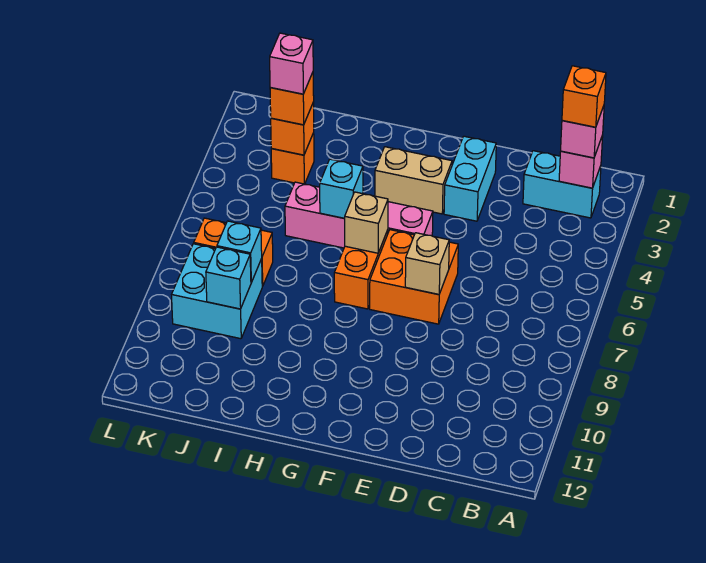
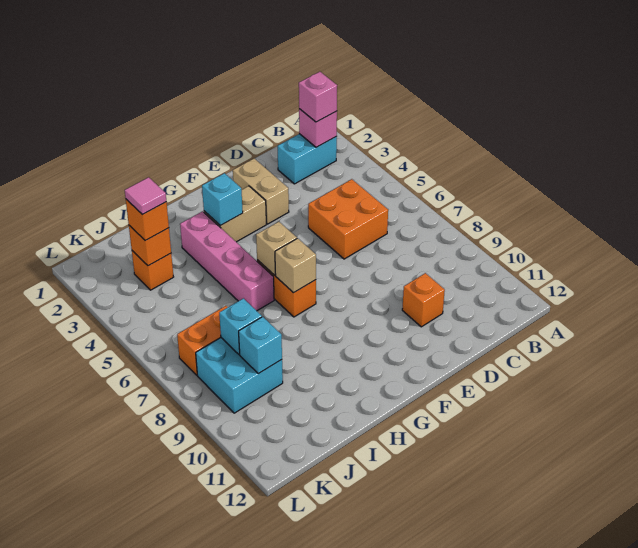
orange 1x1 brick [562,66,606,127] -> orange 1x1 brick moved to [402,273,445,327]
cyan 1x2 brick [444,136,496,221] -> tan 1x2 brick [233,159,289,224]
orange 2x2 brick [370,230,458,324] -> orange 2x2 brick moved to [308,179,388,259]
tan 1x1 brick [405,233,449,294] -> tan 1x1 brick moved to [275,238,316,293]
pink 1x4 brick [285,182,433,248] -> pink 1x4 brick turned to [180,211,274,311]
cyan 1x1 brick [320,159,363,218] -> cyan 1x1 brick moved to [202,173,243,226]
pink 1x1 brick [270,33,313,94] -> pink 1x1 tile [125,177,166,215]

